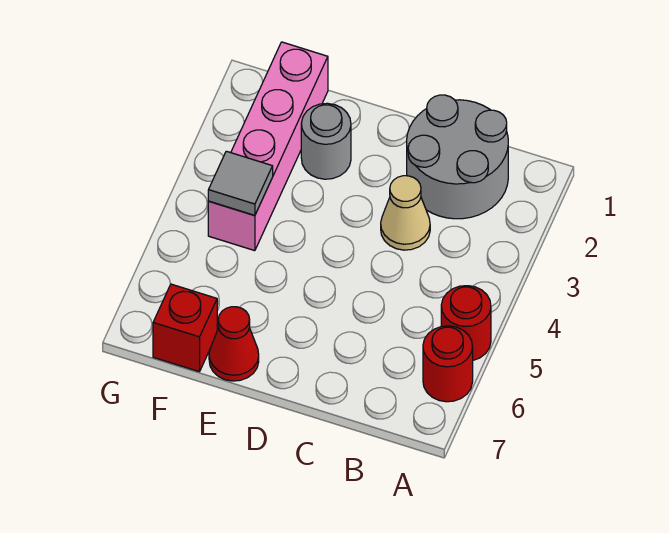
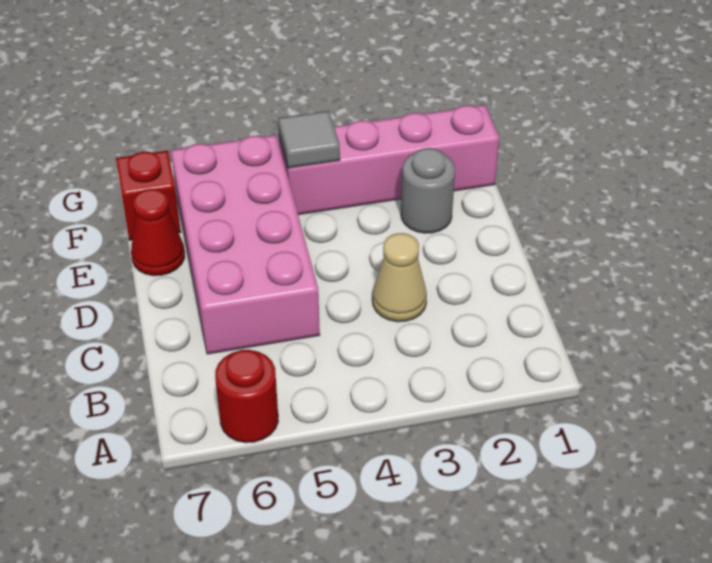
red 1x1 round brick [441,286,491,360] -> none
grey 2x2 round brick [407,95,508,219] -> none
none -> pink 2x4 brick [171,135,320,354]

